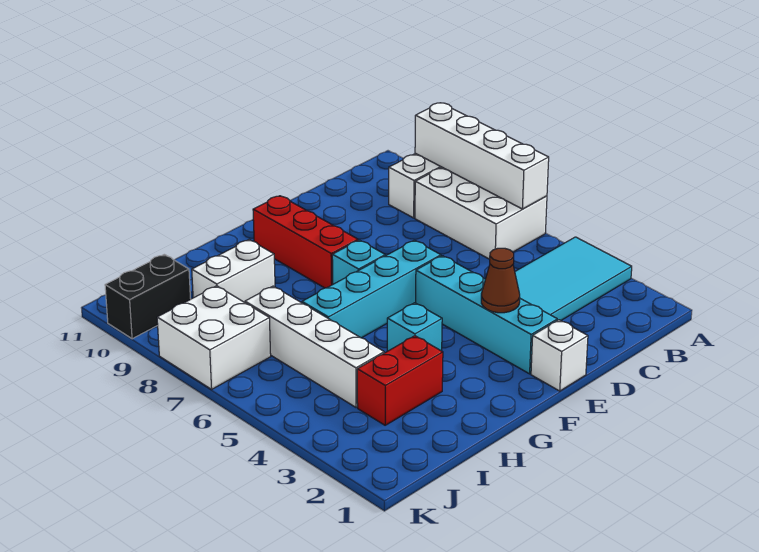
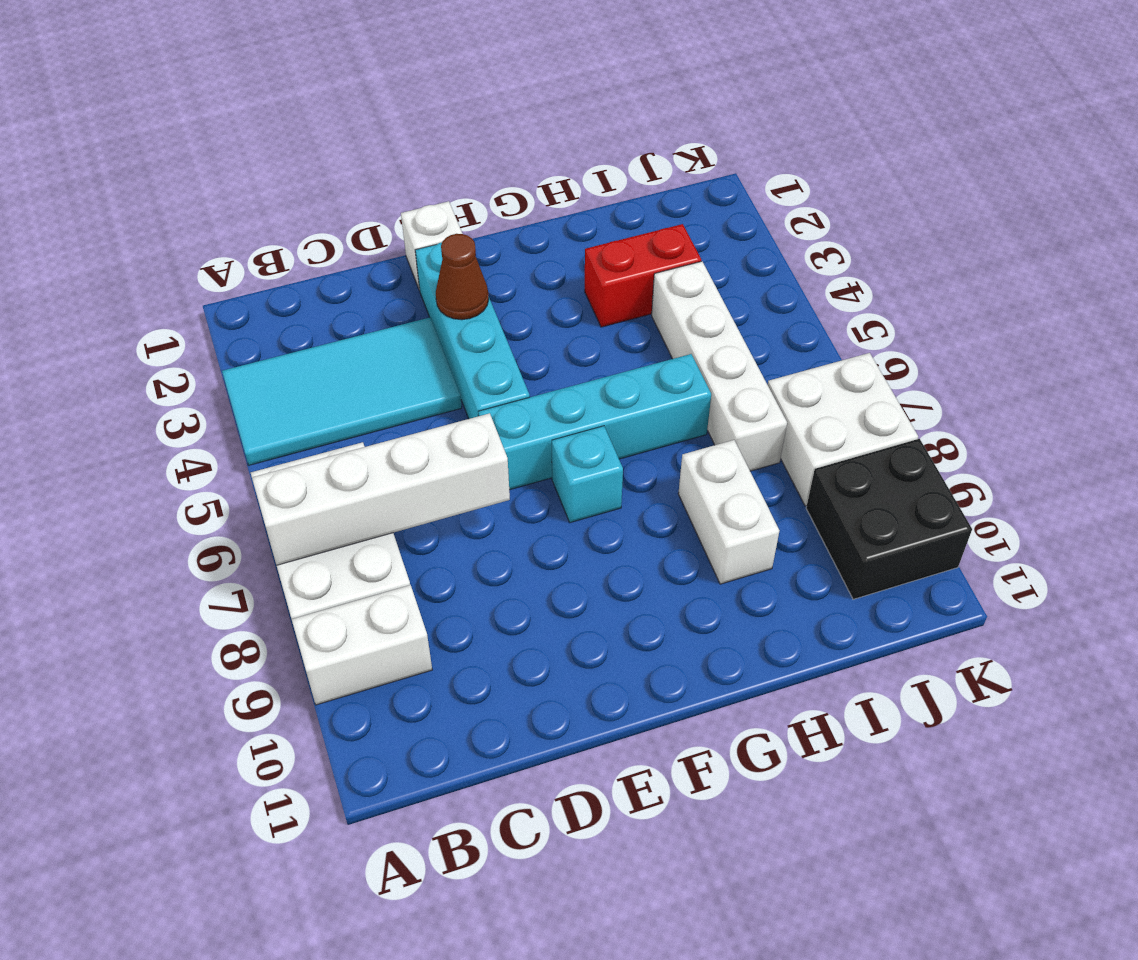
white 1x4 brick [415,103,549,209] -> white 1x4 brick turned to [252,413,510,565]
red 1x3 brick [253,196,358,288] -> none
cyan 1x1 brick [387,303,442,351] -> none
white 1x2 brick [192,240,275,303] -> white 1x2 brick turned to [678,440,779,584]
black 1x2 brick [105,254,190,339] -> black 2x2 brick [806,439,972,599]

